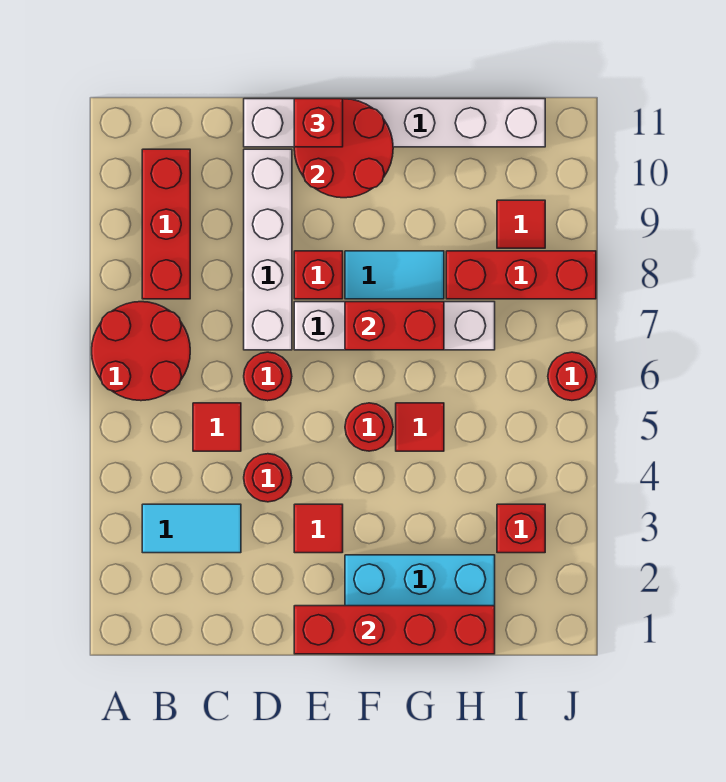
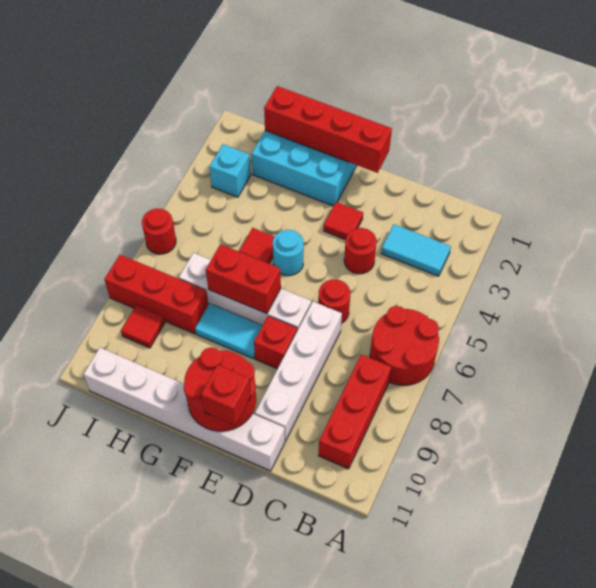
red 1x1 tile [193,403,241,451] -> none
red 1x1 round brick [345,403,393,451] -> cyan 1x1 round brick [273,230,304,276]
red 1x1 brick [497,504,545,553] -> cyan 1x1 brick [209,144,251,197]

